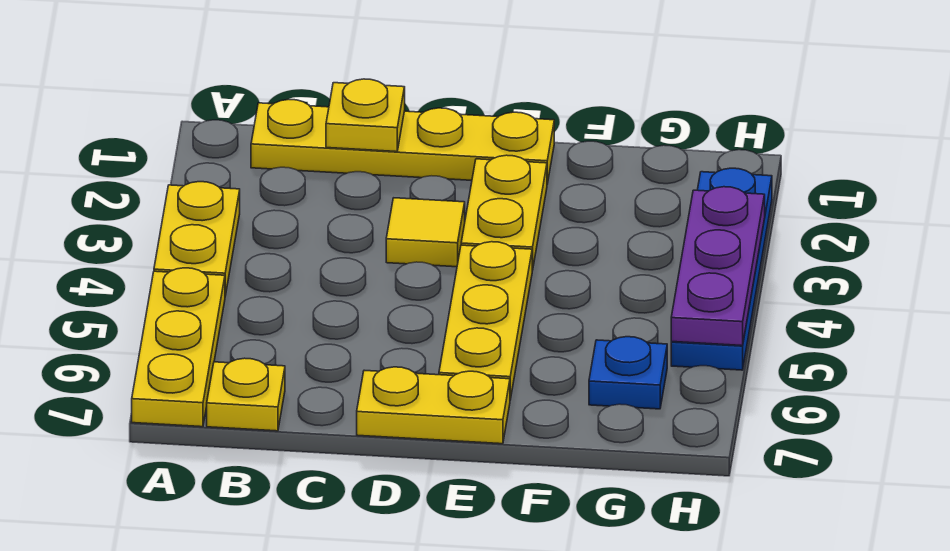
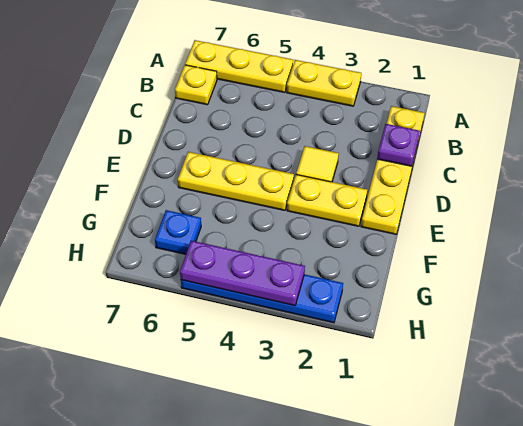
yellow 1x1 plate [326,79,405,152] -> purple 1x1 plate [377,124,420,166]
yellow 1x2 plate [357,367,510,444] -> none

